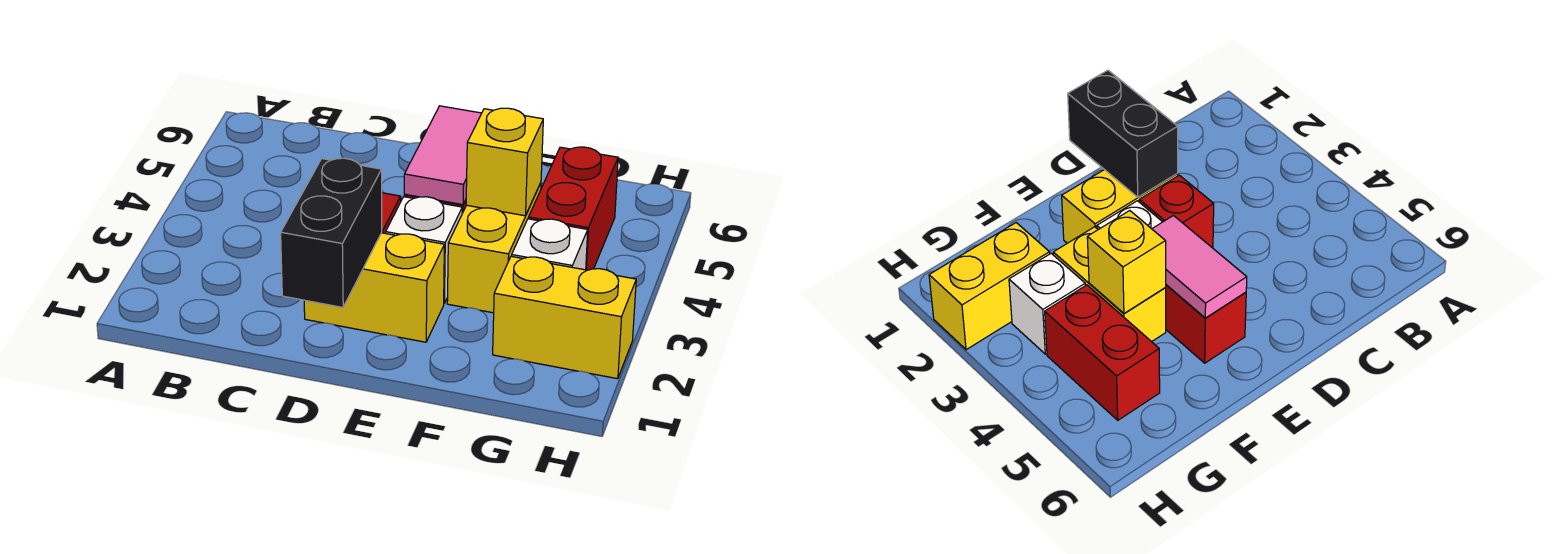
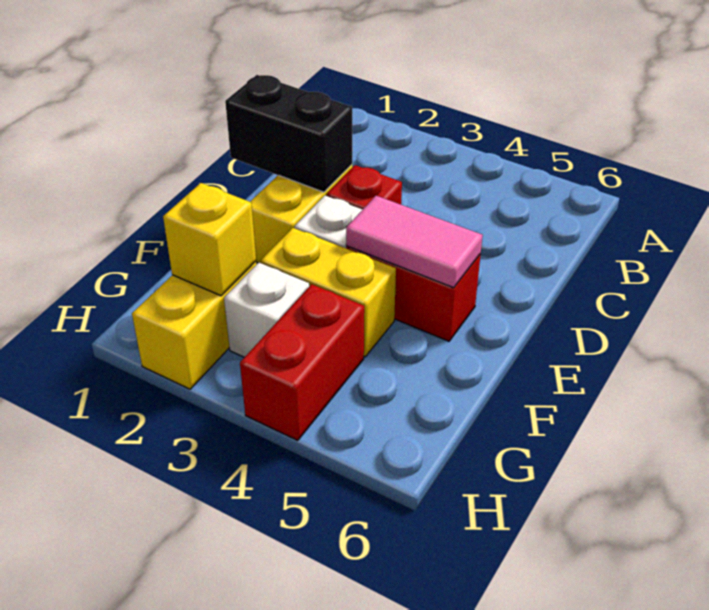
yellow 1x1 brick [466,108,543,216] -> yellow 1x1 brick moved to [163,183,256,296]
red 1x2 brick [528,147,618,270] -> red 1x2 brick turned to [240,284,364,440]

